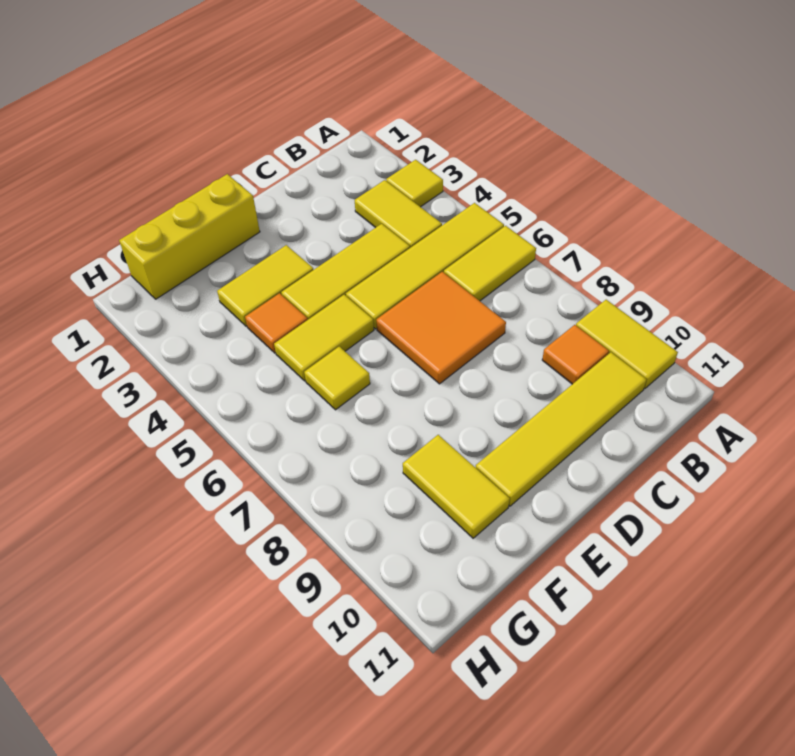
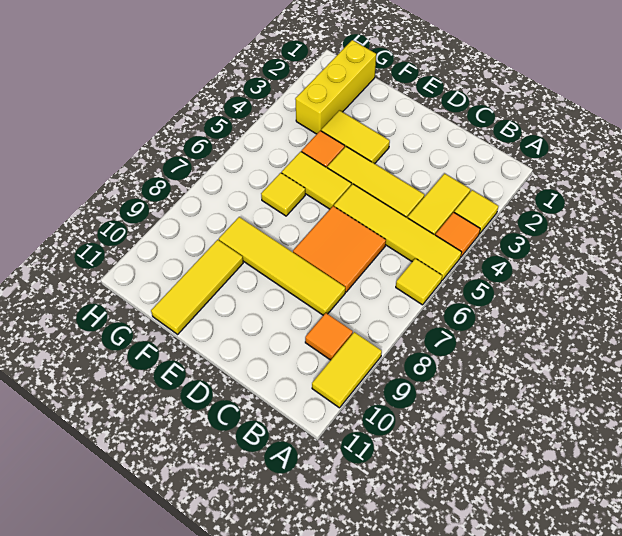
none -> orange 1x1 tile [435,212,480,257]
yellow 1x2 tile [444,226,536,301] -> yellow 1x1 tile [396,258,442,305]
yellow 1x4 tile [476,352,646,506] -> yellow 1x4 tile moved to [219,217,345,315]
yellow 1x3 brick [119,174,260,299] -> yellow 1x3 brick turned to [295,40,376,134]
yellow 1x2 tile [403,435,510,538] -> yellow 1x3 tile [151,240,243,334]

